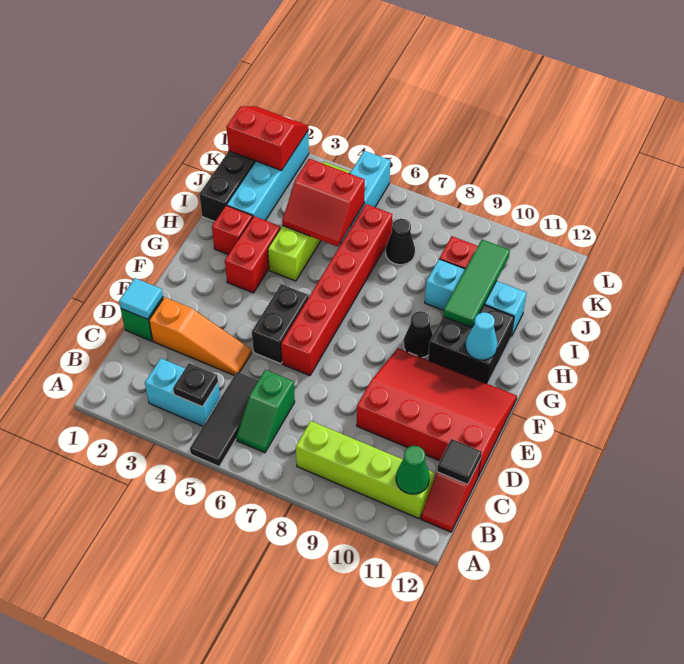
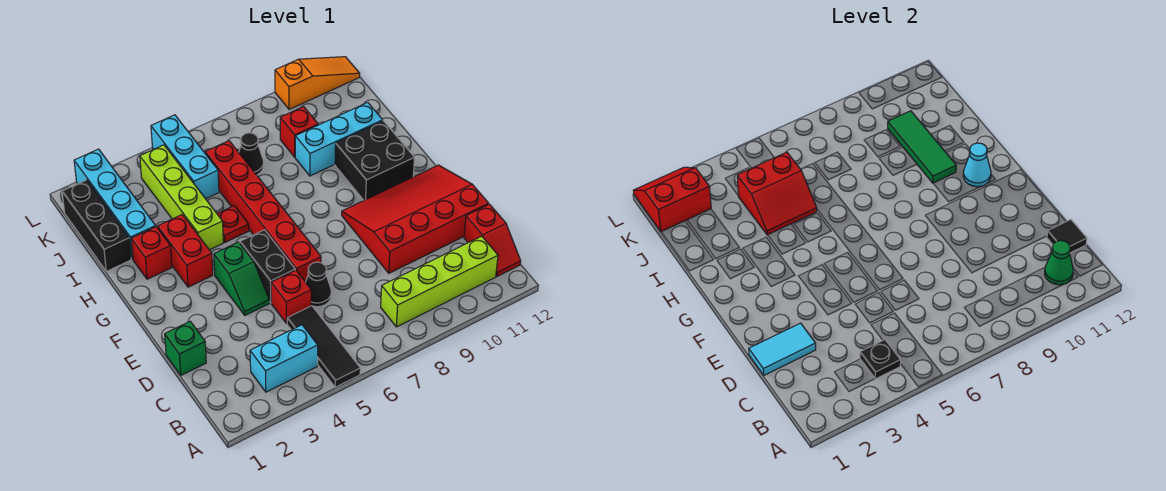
green 1x2 slope [236,370,295,453] -> green 1x2 slope moved to [214,242,269,315]
cyan 1x1 tile [119,278,163,319] -> cyan 1x2 tile [749,323,816,375]
orange 1x3 slope [149,297,251,376] -> orange 1x3 slope moved to [275,57,360,110]
none -> red 1x1 brick [271,270,311,323]
black 1x1 cone [403,311,433,358] -> black 1x1 cone moved to [306,262,331,307]
none -> red 1x1 plate [217,206,249,242]

